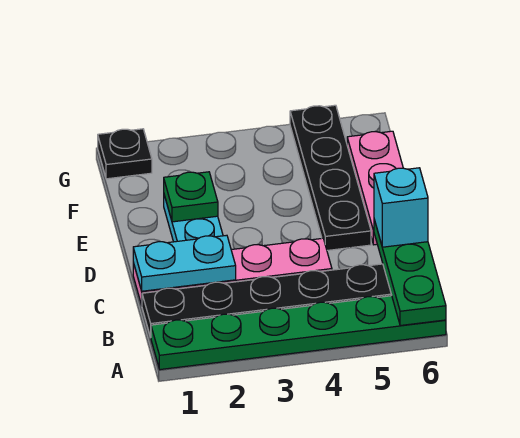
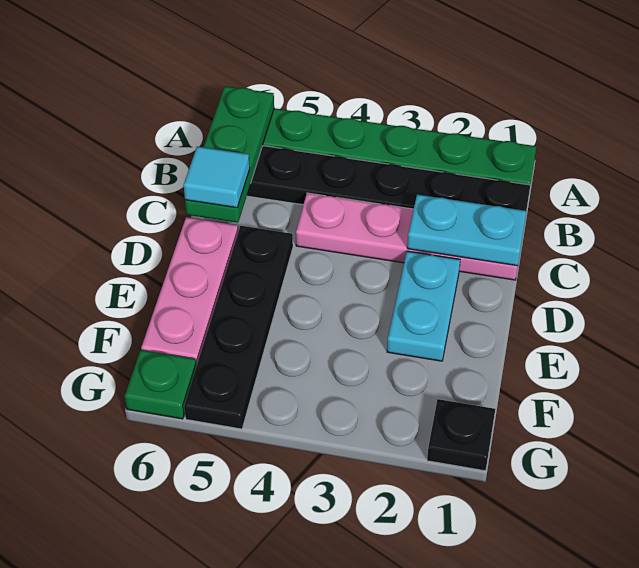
cyan 1x1 brick [374,168,428,247] -> cyan 1x1 tile [183,146,250,208]
green 1x1 plate [164,172,218,222] -> green 1x1 plate moved to [125,350,197,419]

